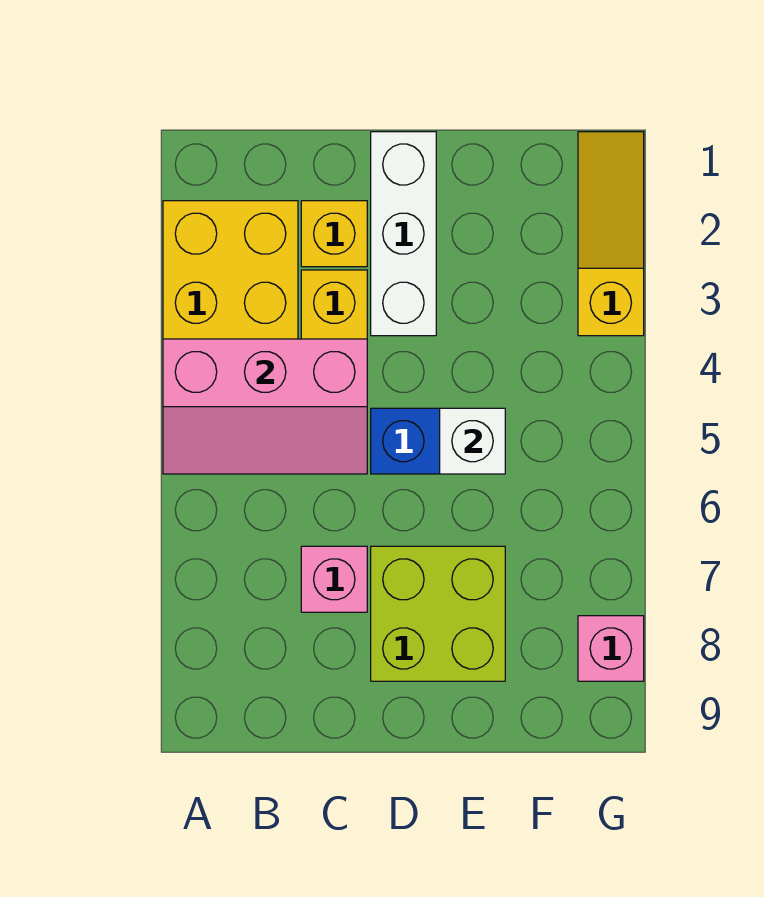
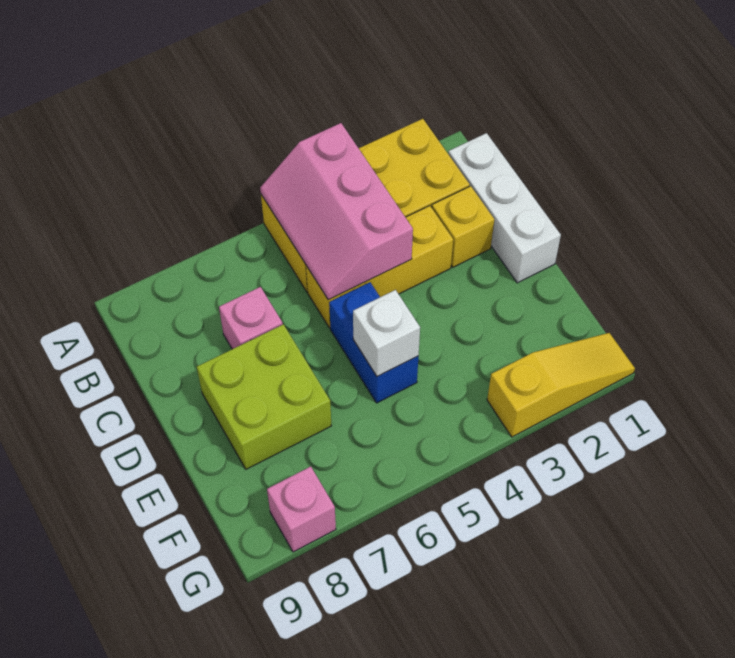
white 1x3 brick [371,132,436,336] -> white 1x3 brick turned to [448,133,561,283]

